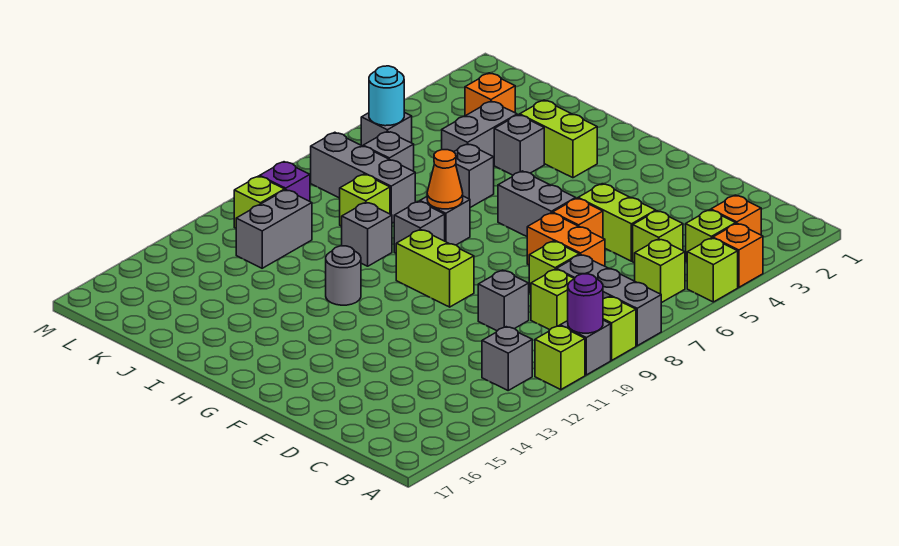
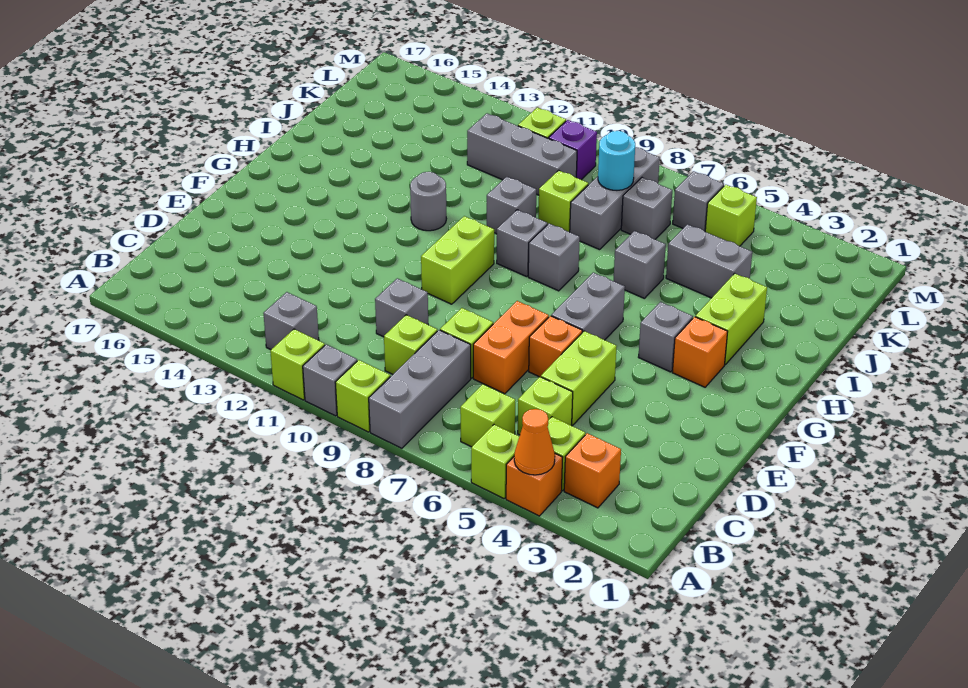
purple 1x1 round brick [568,274,603,333] -> none
orange 1x1 cone [427,150,463,209] -> orange 1x1 cone moved to [514,409,555,475]
grey 1x1 brick [494,115,544,175] -> grey 1x1 brick moved to [639,302,693,372]
orange 1x1 brick [465,73,515,116] -> orange 1x1 brick moved to [672,317,728,387]
grey 1x2 brick [236,190,312,268] -> grey 1x3 brick [467,113,577,195]
none -> lime 1x1 brick [705,185,757,246]
cyan 1x1 round brick [369,66,404,126] -> cyan 1x1 round brick moved to [598,131,635,190]

